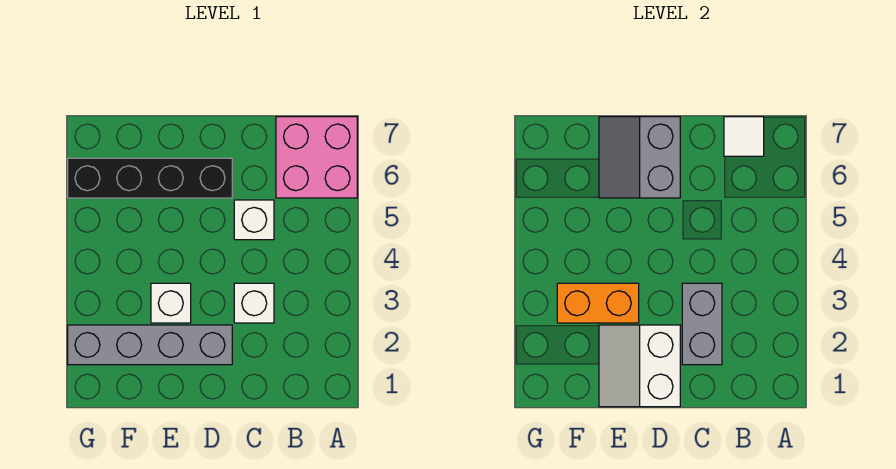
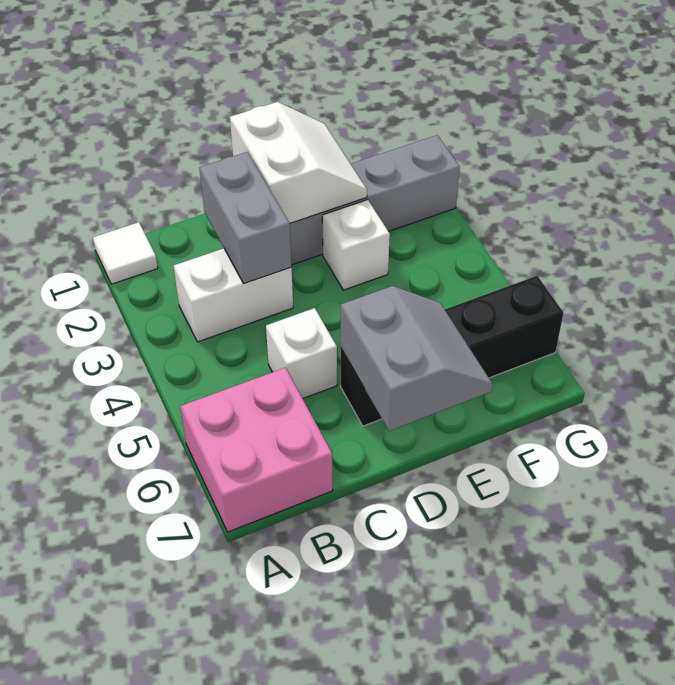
white 1x1 tile [724,117,764,156] -> white 1x1 tile moved to [93,222,158,284]
white 1x1 brick [234,283,274,323] -> white 1x2 brick [174,248,293,342]
orange 1x2 brick [557,283,639,323] -> none

